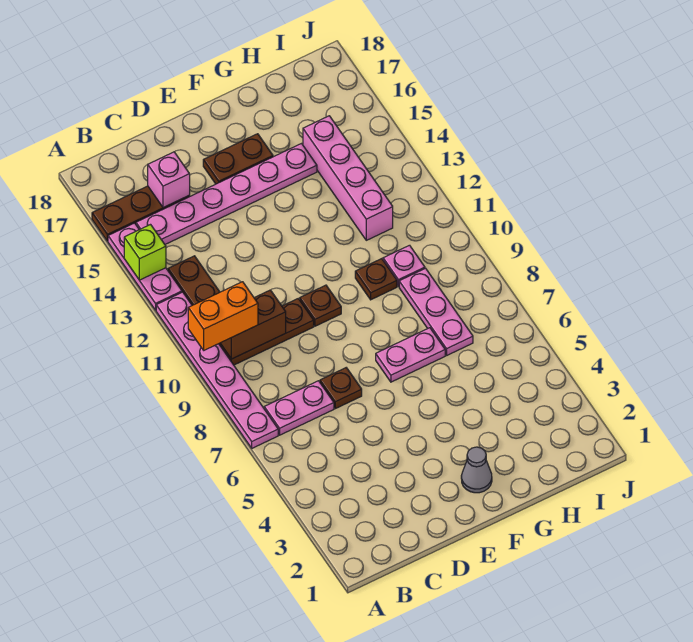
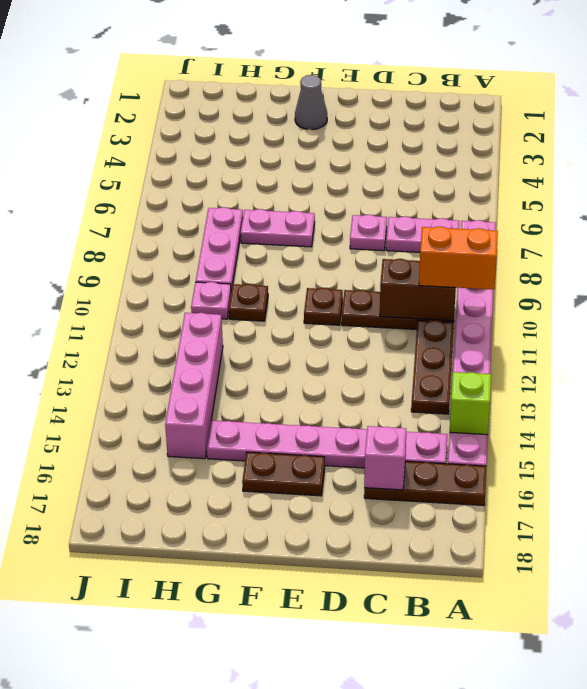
brown 1x1 plate [320,368,362,409] -> pink 1x1 plate [350,215,387,251]

